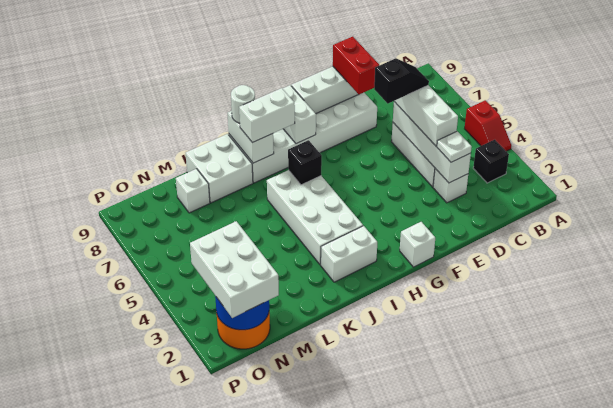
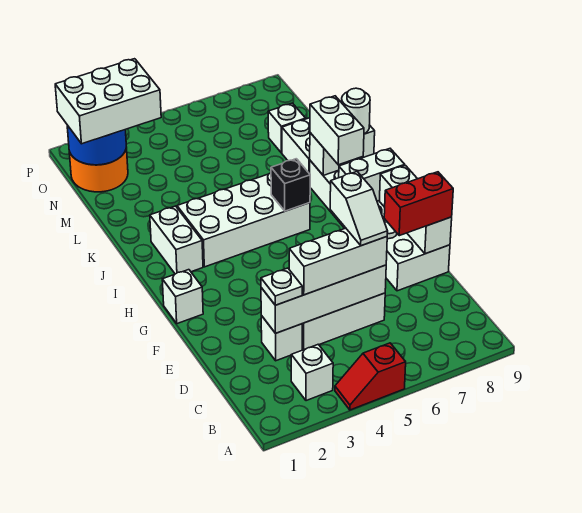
black 1x1 brick [473,140,509,183] -> white 1x1 brick [291,344,333,401]
black 1x2 slope [374,58,429,103] -> white 1x2 slope [330,172,388,246]

